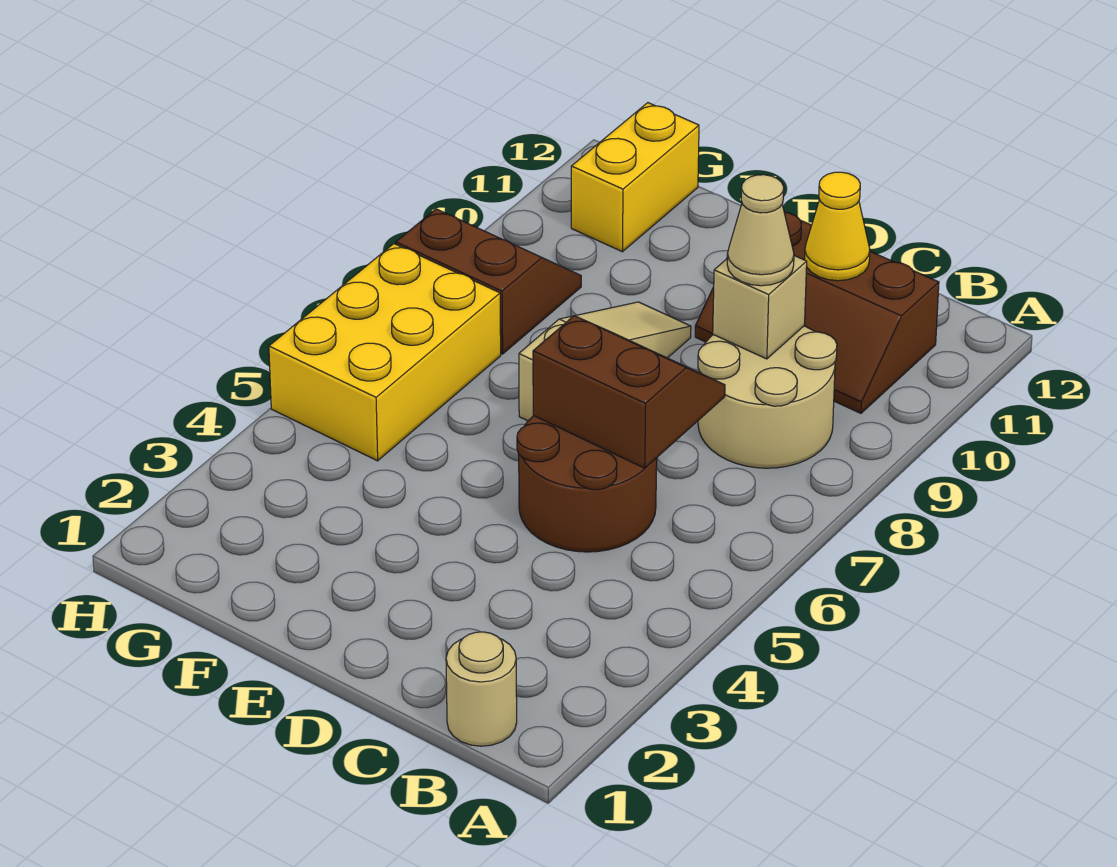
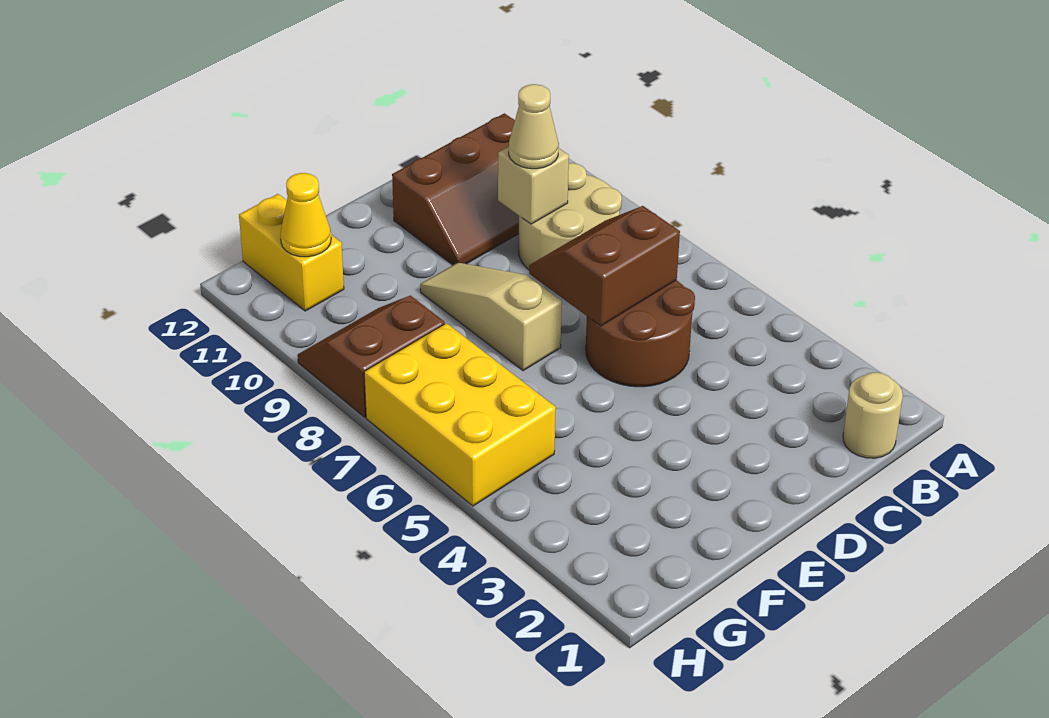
yellow 1x1 cone [804,172,870,281] -> yellow 1x1 cone moved to [280,173,331,257]

